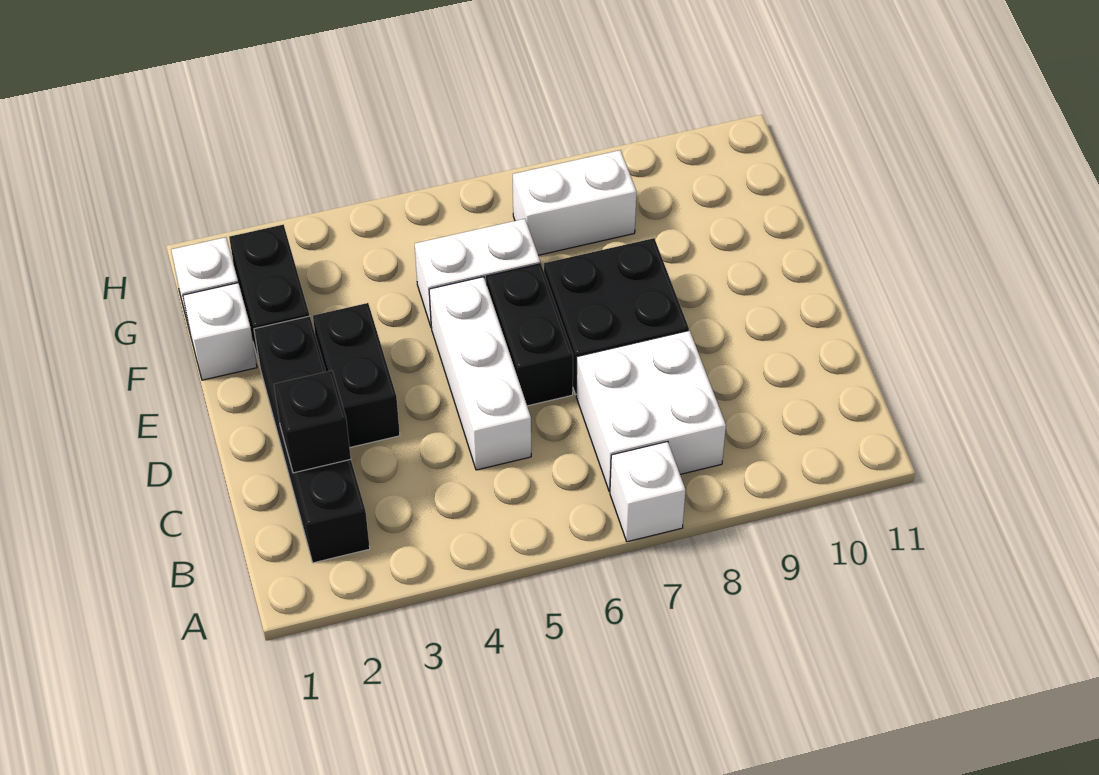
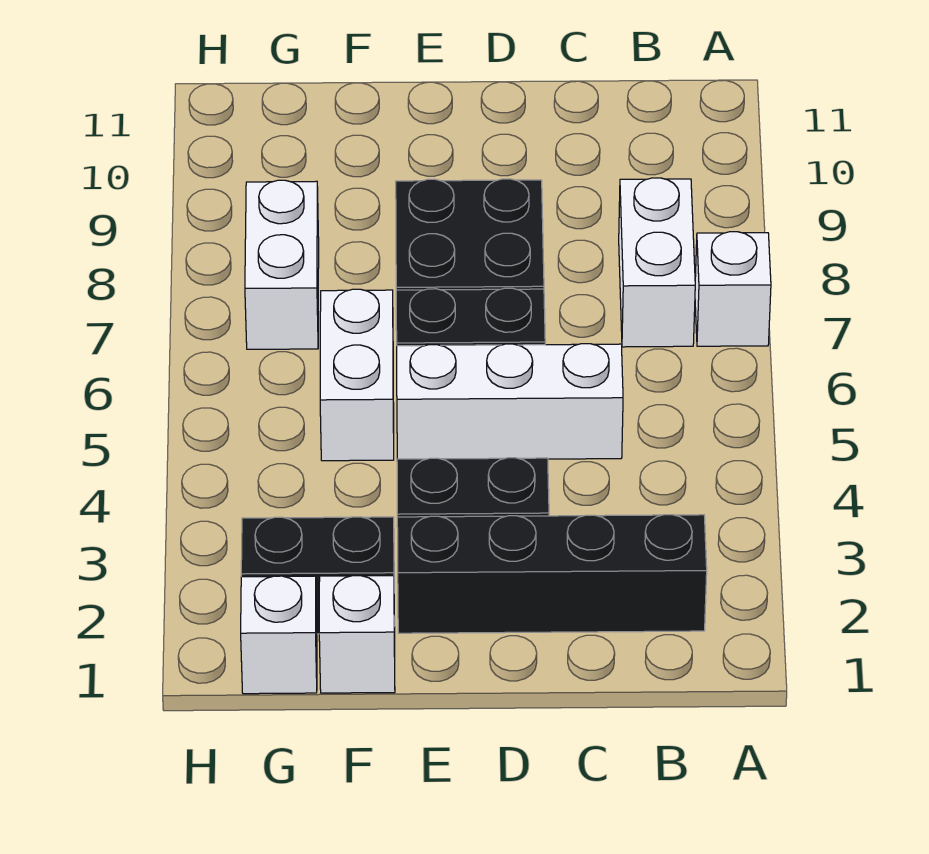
white 2x2 brick [576,330,726,491] -> white 1x2 brick [619,178,695,347]
black 1x1 brick [274,371,351,473] -> none

